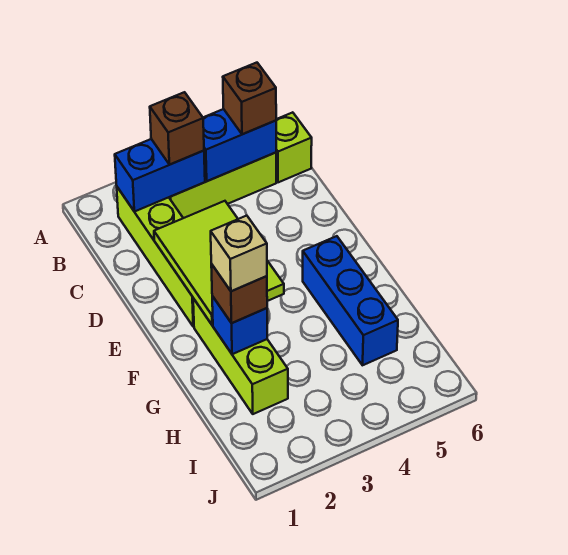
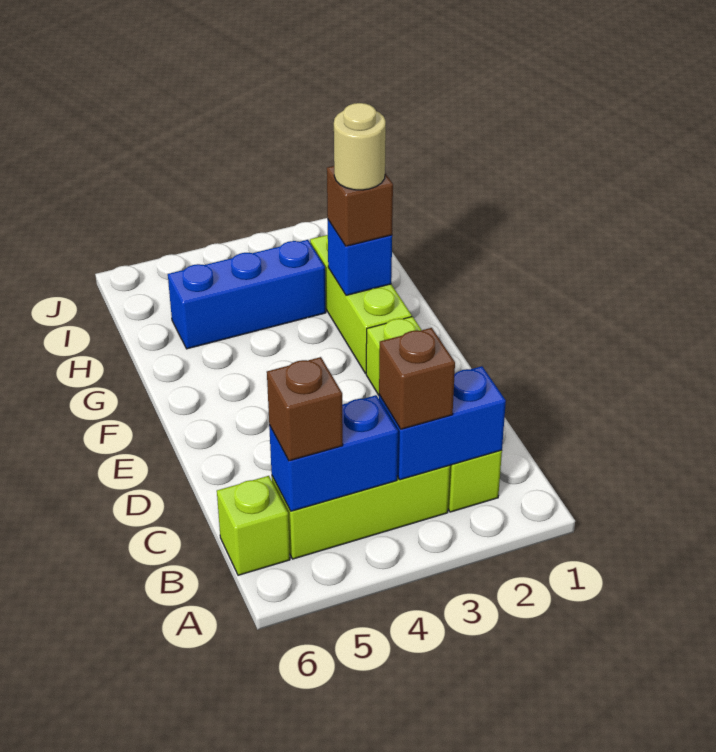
lime 2x3 tile [154,201,284,325] -> none
blue 1x3 brick [303,236,398,365] -> blue 1x3 brick turned to [168,240,326,349]
tan 1x1 brick [211,215,267,291] -> tan 1x1 round brick [334,103,386,190]

